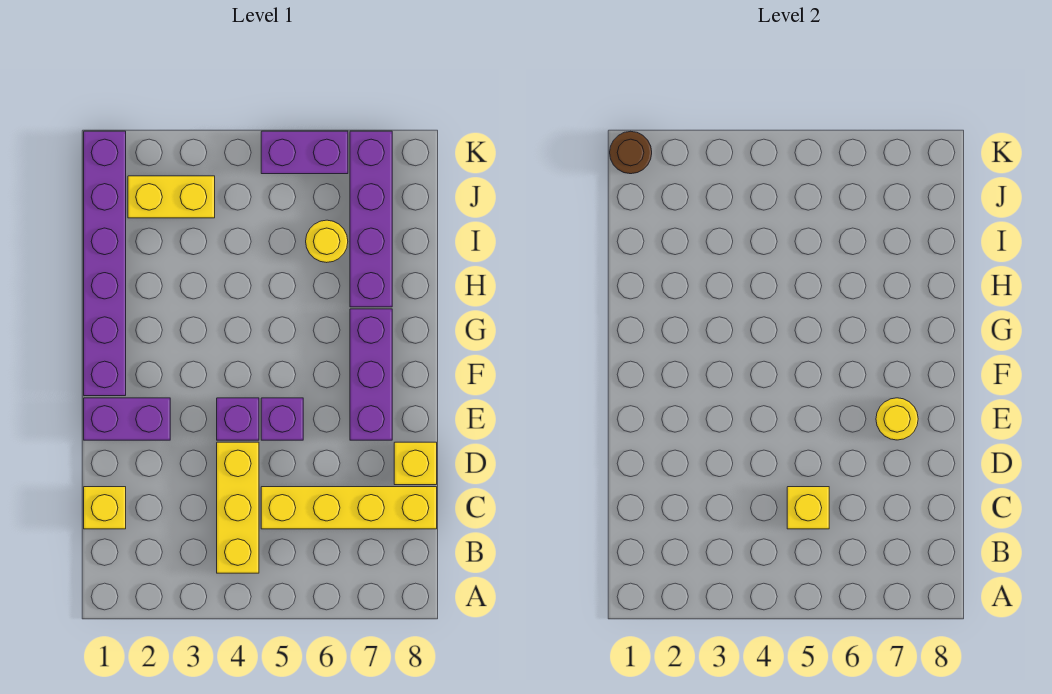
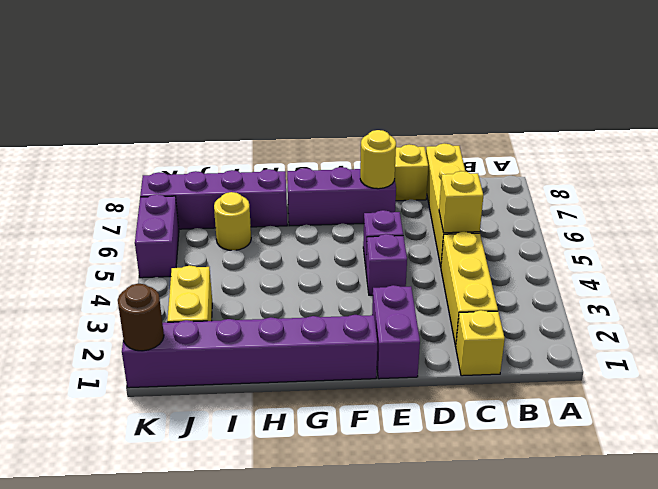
yellow 1x3 brick [217,442,259,573] -> yellow 1x3 brick turned to [441,232,498,346]

